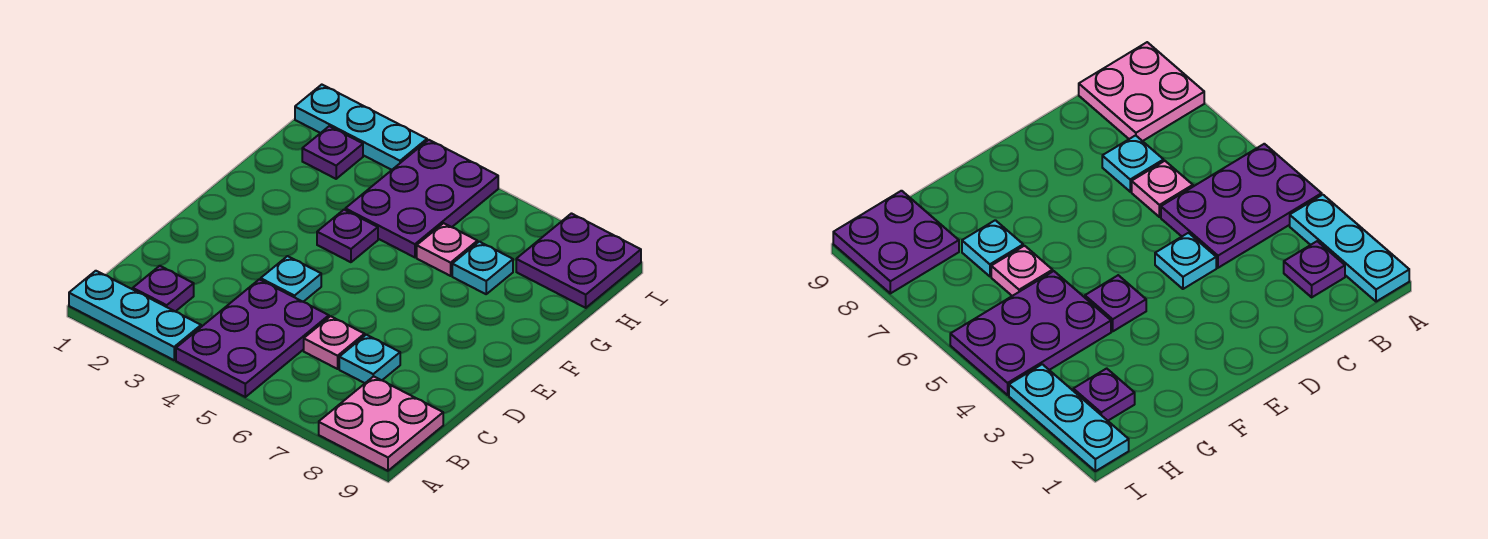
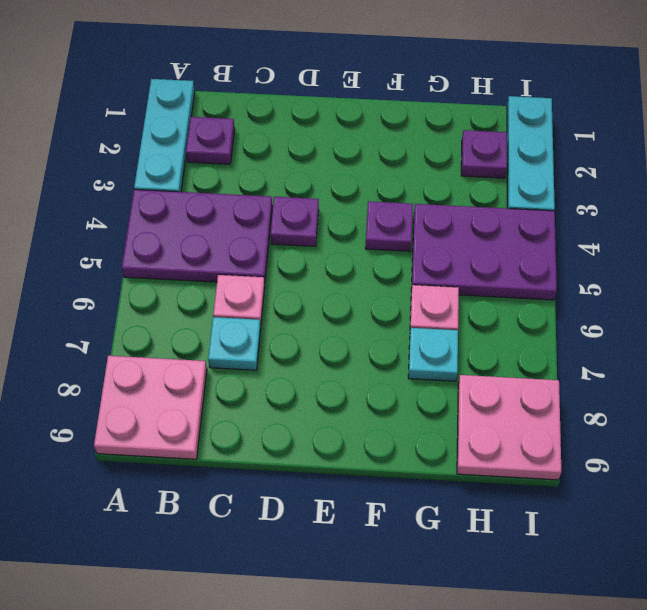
cyan 1x1 plate [261,256,321,302] -> purple 1x1 plate [270,197,319,246]
purple 2x2 plate [516,214,641,308] -> pink 2x2 plate [457,375,561,480]

